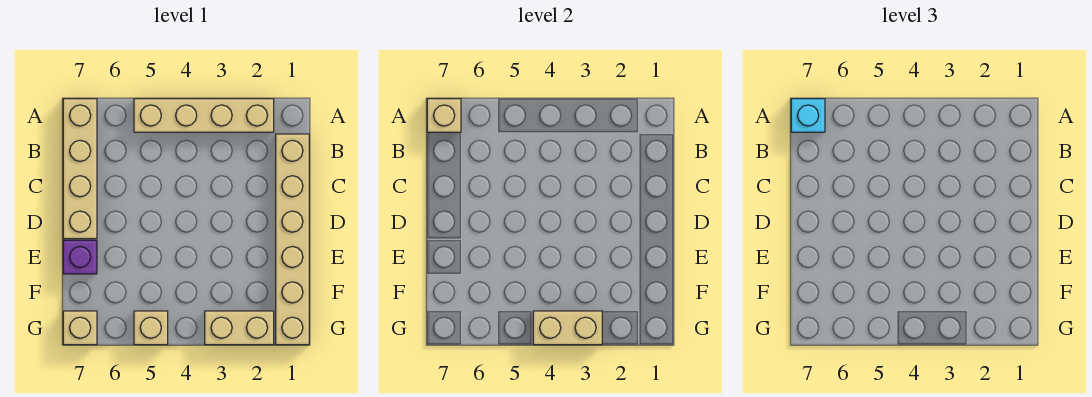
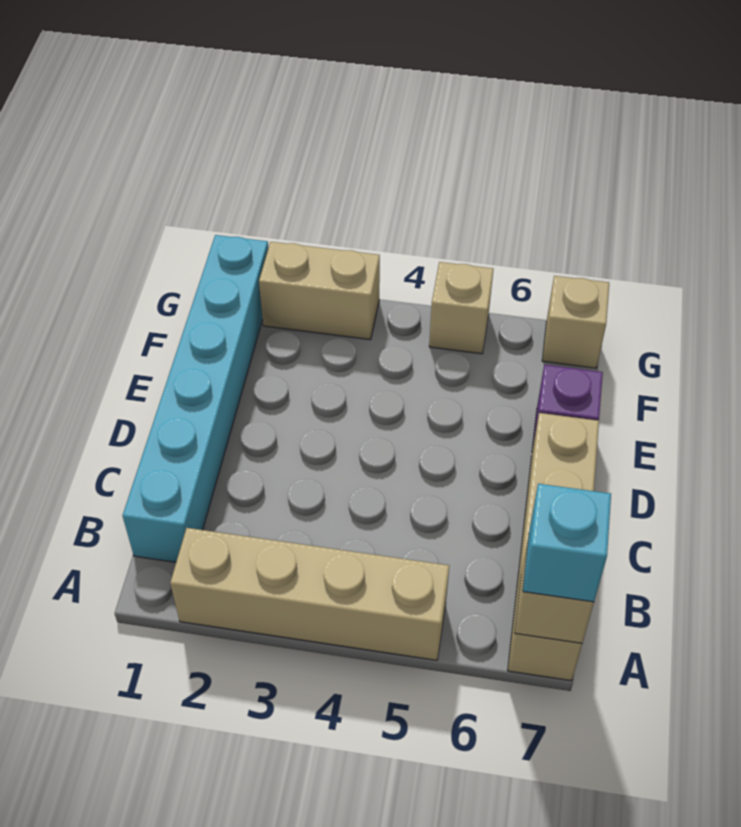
tan 1x6 brick [276,134,309,345] -> cyan 1x6 brick [123,235,268,562]
tan 1x2 brick [533,311,602,345] -> none

